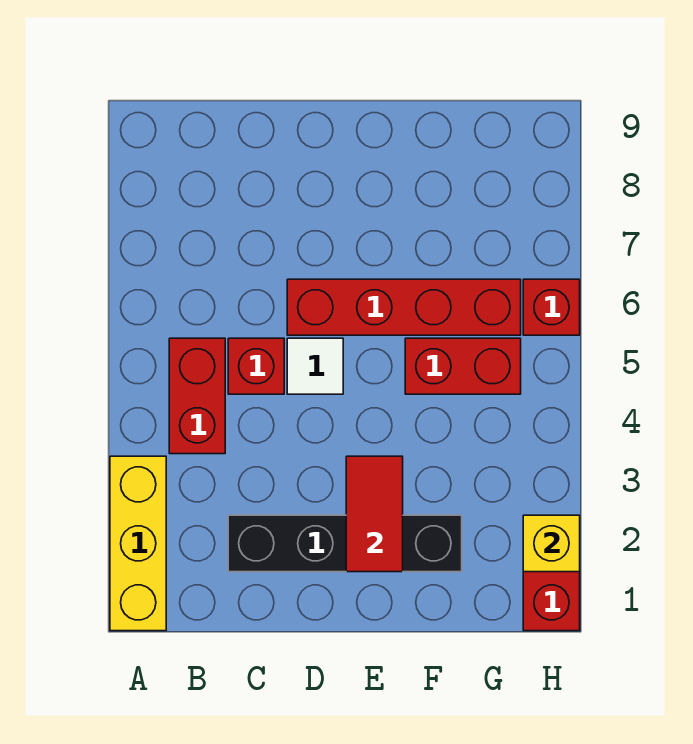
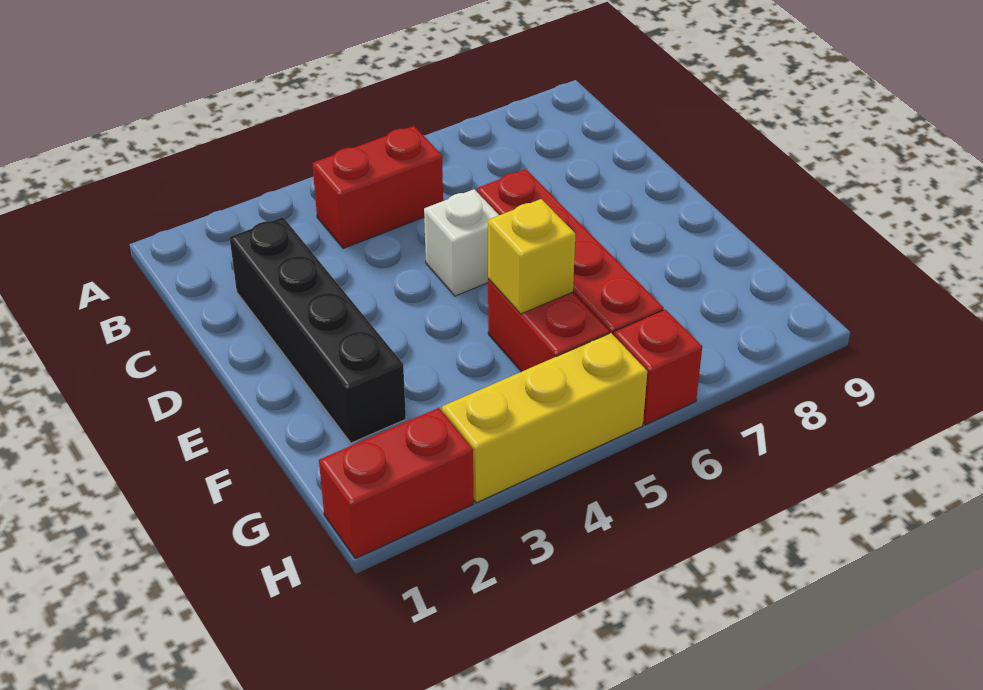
yellow 1x3 brick [110,456,166,631] -> yellow 1x3 brick moved to [442,333,647,503]
red 1x1 brick [228,338,284,394] -> none
white 1x1 tile [287,338,343,394] -> white 1x1 brick [424,189,499,296]
red 1x2 tile [346,456,403,572] -> none
yellow 1x1 brick [523,515,580,572] -> yellow 1x1 brick moved to [488,199,575,314]

